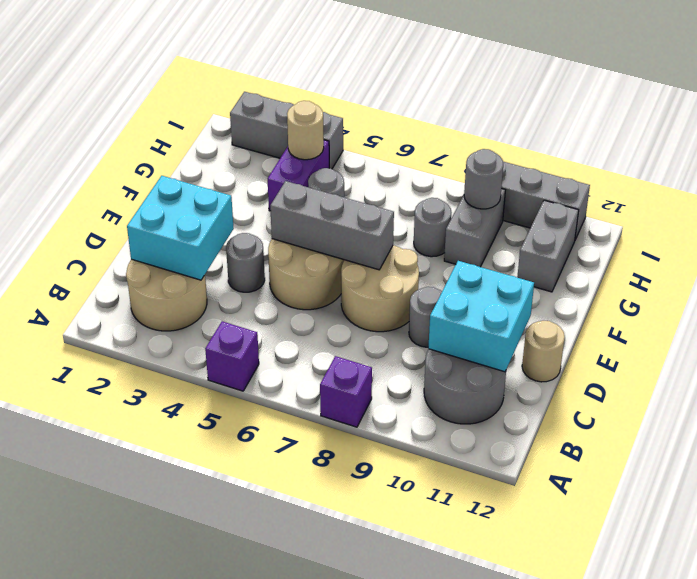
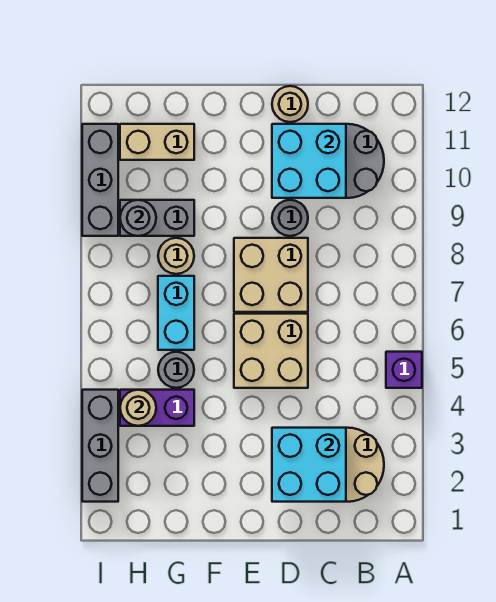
purple 1x1 brick [320,356,372,427] -> none
grey 1x1 round brick [226,233,265,292] -> none
tan 2x2 round brick [268,239,344,310] -> tan 2x2 brick [234,314,308,388]
tan 2x2 round brick [341,245,419,332] -> tan 2x2 brick [234,238,308,312]
grey 1x3 brick [270,181,394,270] -> none
none -> cyan 1x2 brick [158,276,194,350]
grey 1x1 round brick [414,198,452,257] -> tan 1x1 round brick [158,238,194,274]
grey 1x2 brick [517,200,579,292] -> tan 1x2 brick [120,124,194,160]

